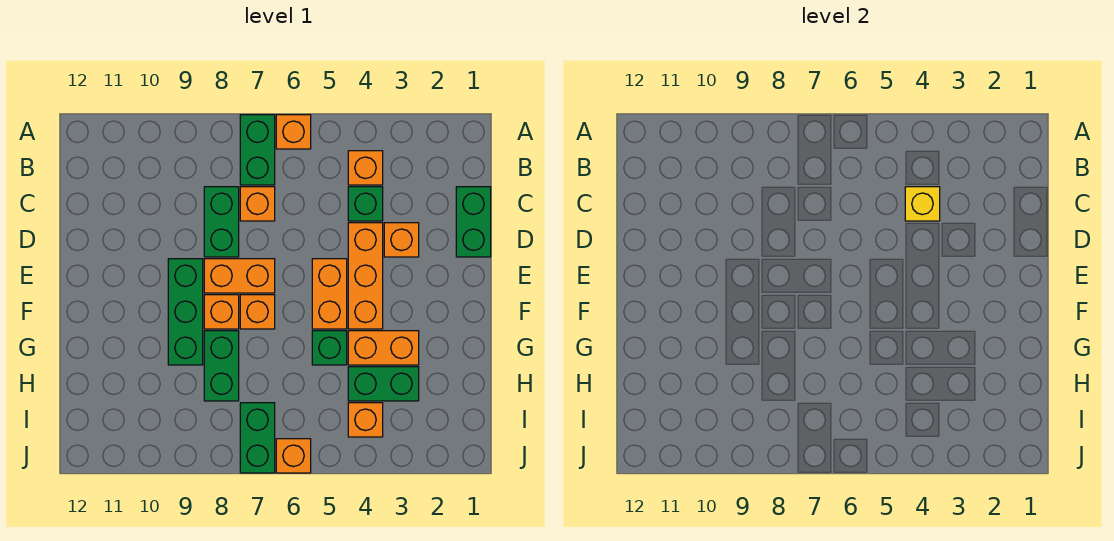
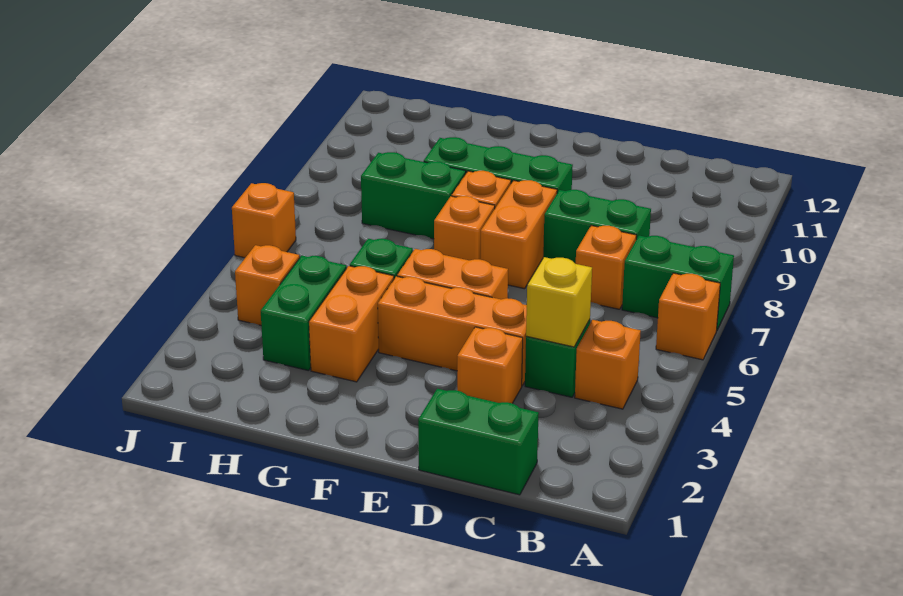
green 1x2 brick [240,403,275,473] -> none

